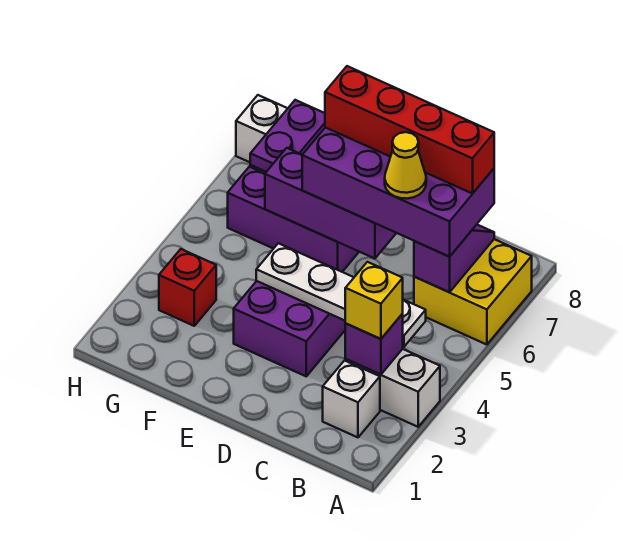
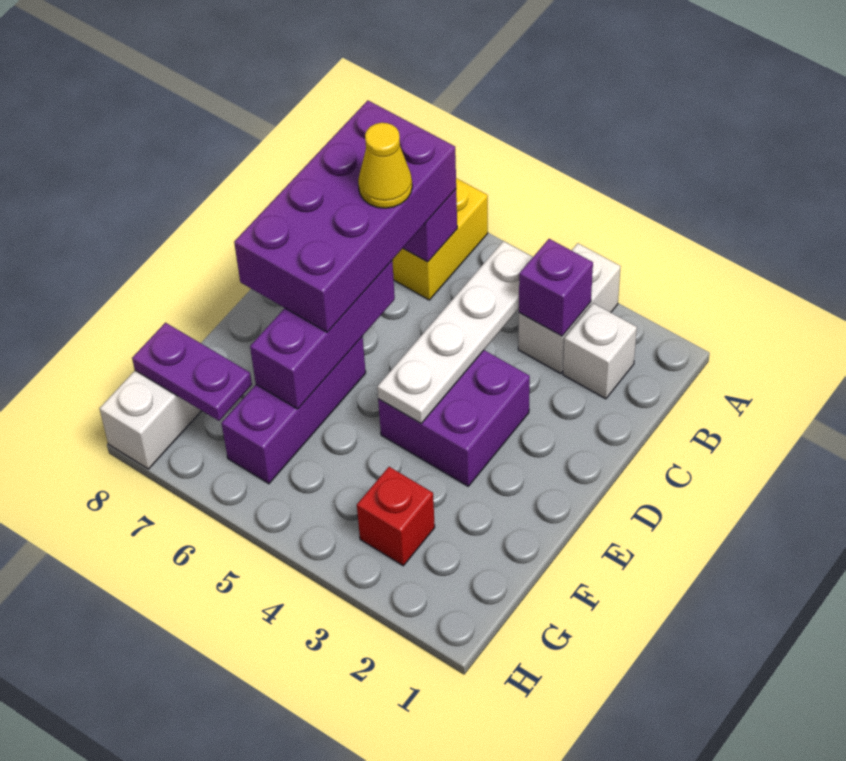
yellow 1x1 brick [345,262,403,339] -> none
red 1x4 brick [325,66,494,194] -> none

